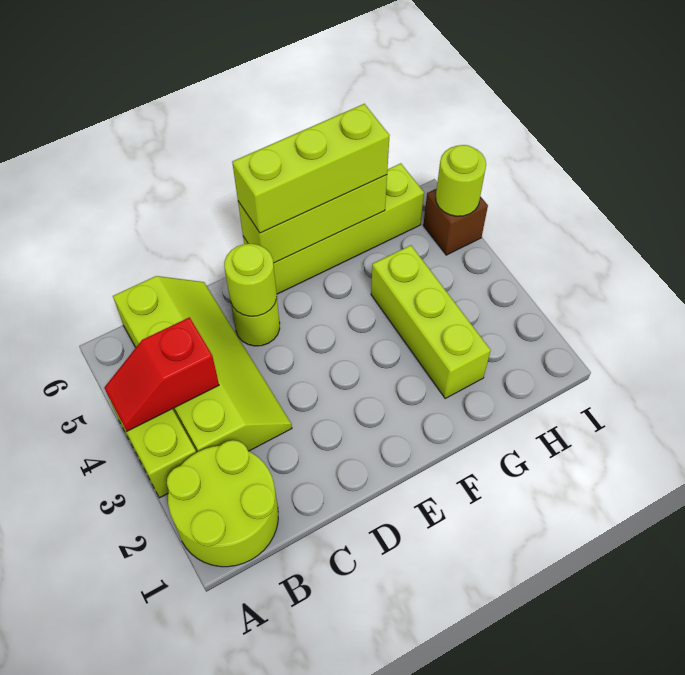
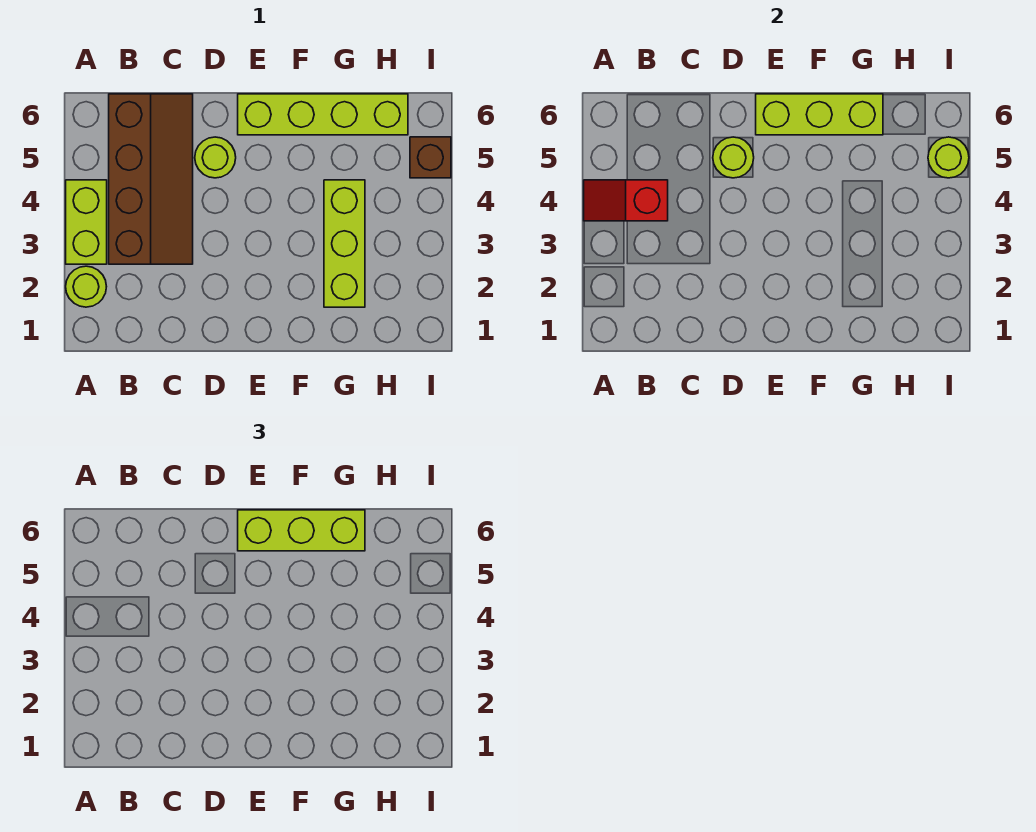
lime 2x2 round brick [167,440,278,567] -> lime 1x1 round brick [66,266,107,307]
lime 2x4 slope [113,276,292,453] -> brown 2x4 slope [109,94,193,264]

